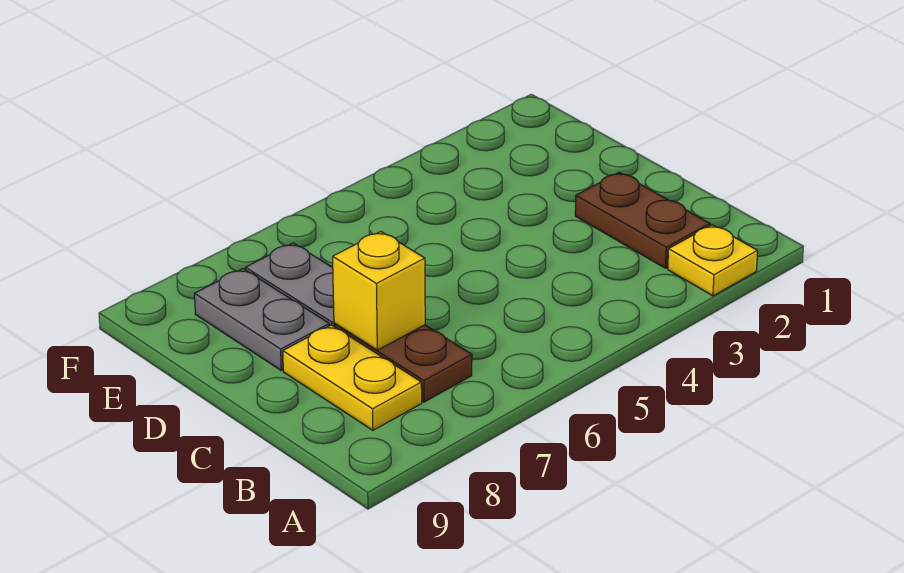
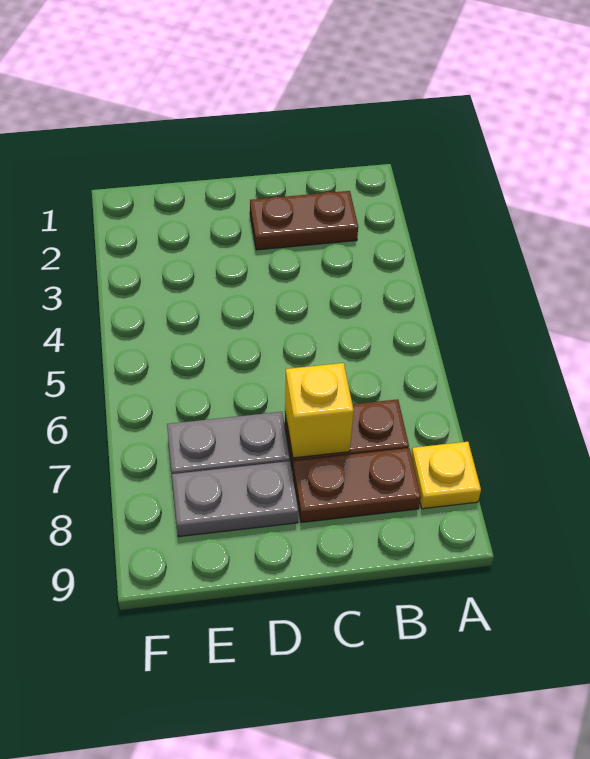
yellow 1x1 plate [668,225,758,296] -> yellow 1x1 plate moved to [411,442,481,509]
yellow 1x2 plate [283,325,422,430] -> brown 1x2 plate [293,448,421,523]

